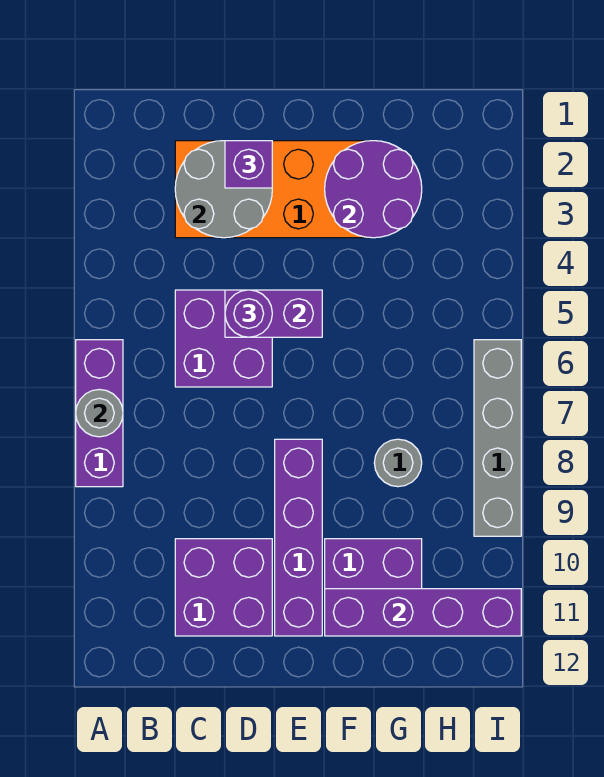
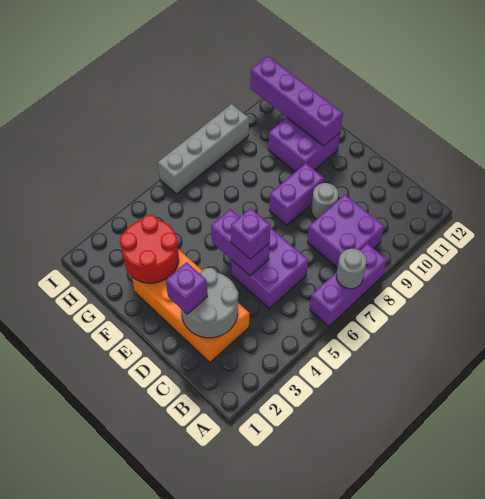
purple 2x2 brick [175,539,272,636] -> purple 2x2 brick moved to [307,195,384,268]
purple 1x1 round brick [225,290,272,337] -> purple 1x1 brick [231,208,270,259]
purple 1x4 brick [275,439,322,636] -> purple 1x2 brick [269,163,324,225]
purple 2x2 round brick [325,141,422,238] -> red 2x2 round brick [120,215,179,283]
grey 1x1 round brick [374,439,422,487] -> grey 1x1 round brick moved to [311,183,339,219]

